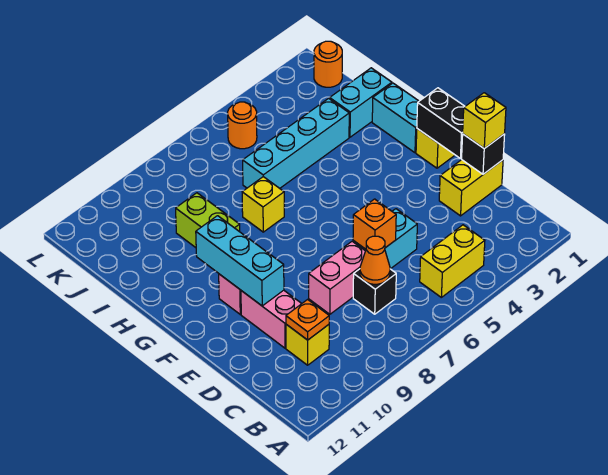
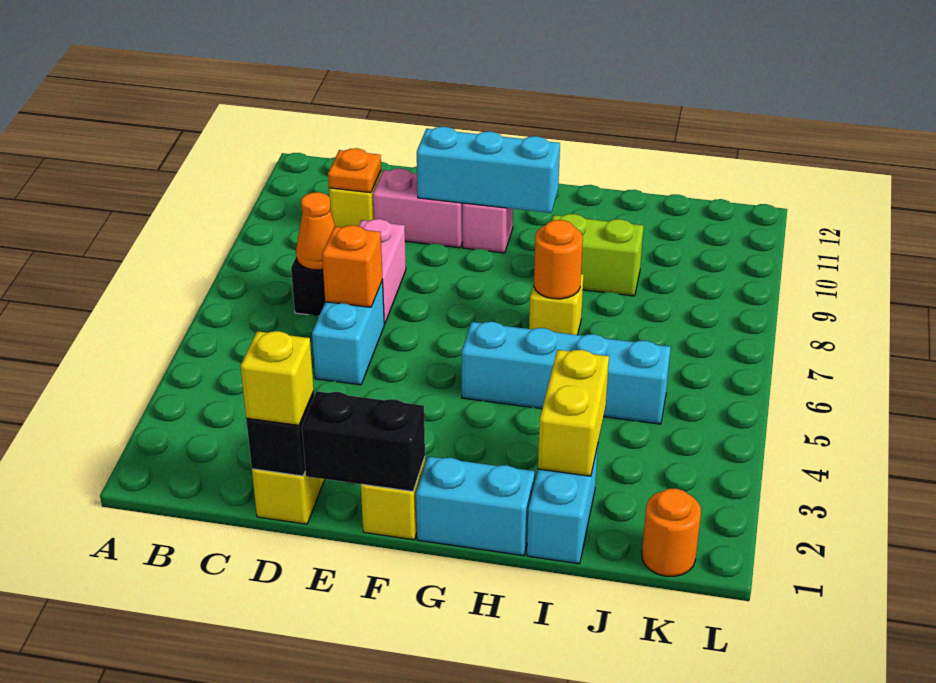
yellow 1x2 brick [420,225,485,297] -> yellow 1x2 brick moved to [538,350,609,476]
cyan 1x4 brick [243,98,349,188] -> cyan 1x4 brick turned to [462,322,671,424]
orange 1x1 round brick [228,102,257,149] -> orange 1x1 round brick moved to [534,220,583,299]

